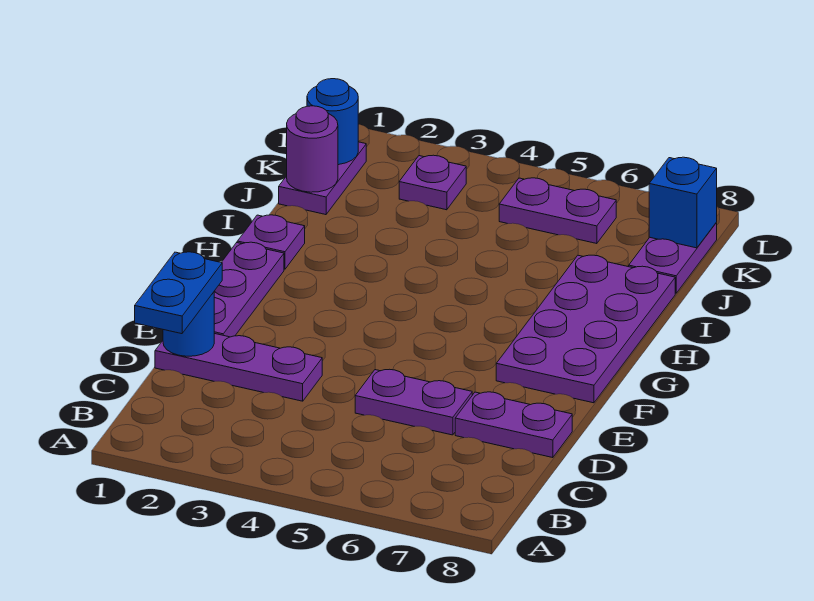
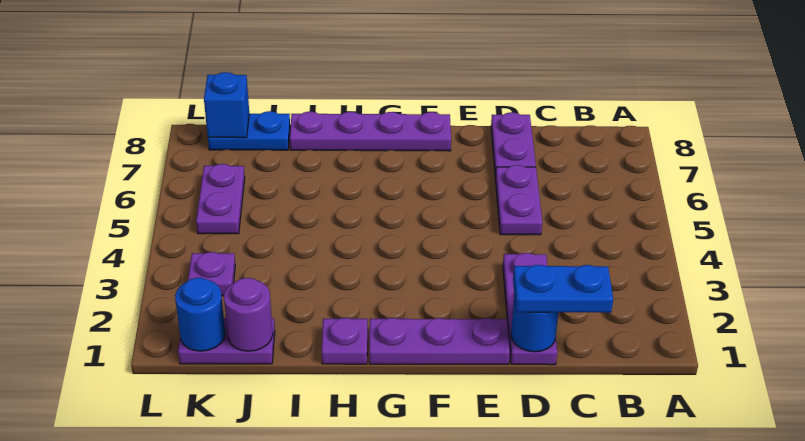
purple 2x4 plate [496,255,675,403] -> purple 1x4 plate [290,112,451,151]
purple 1x2 plate [629,223,717,293] -> blue 1x2 plate [208,111,290,150]

